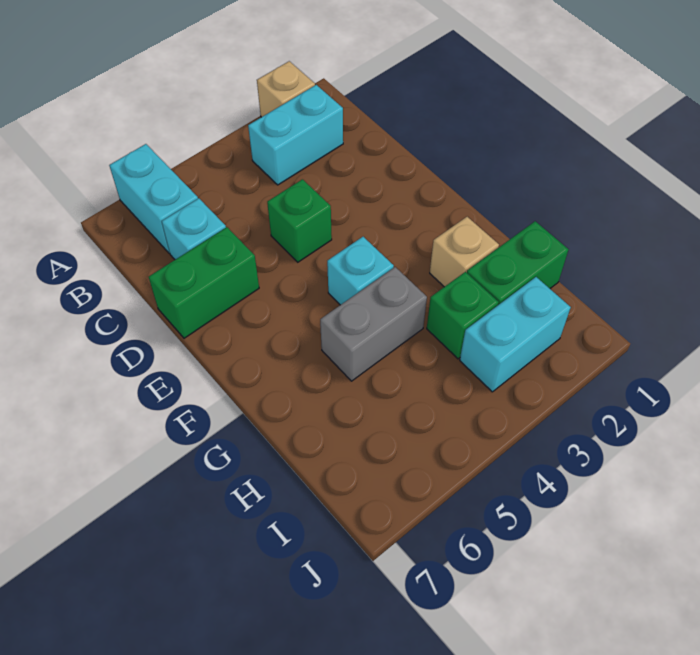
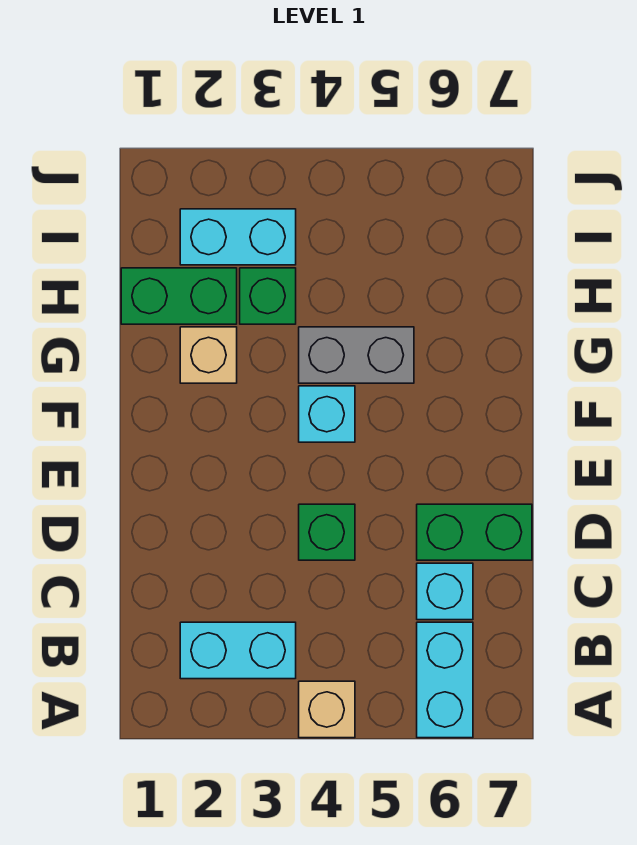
tan 1x1 brick [257,61,315,117] -> tan 1x1 brick moved to [299,681,355,738]

